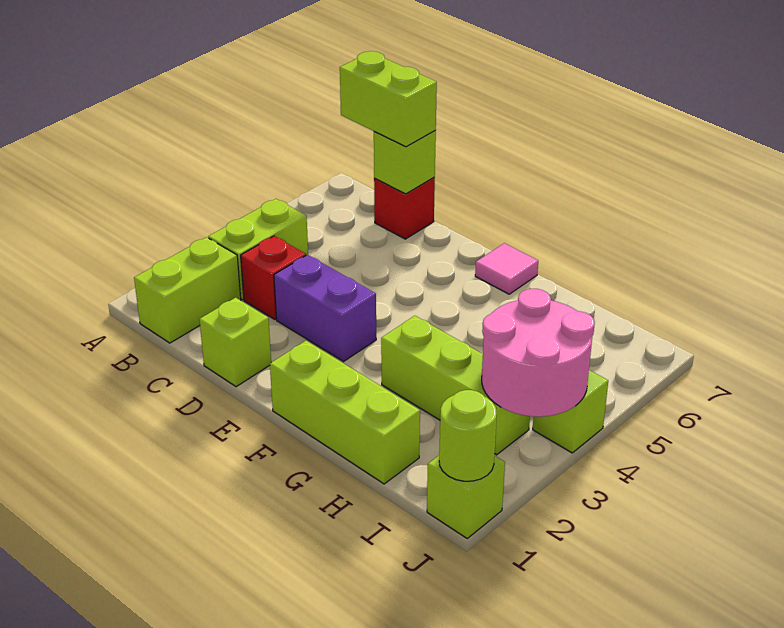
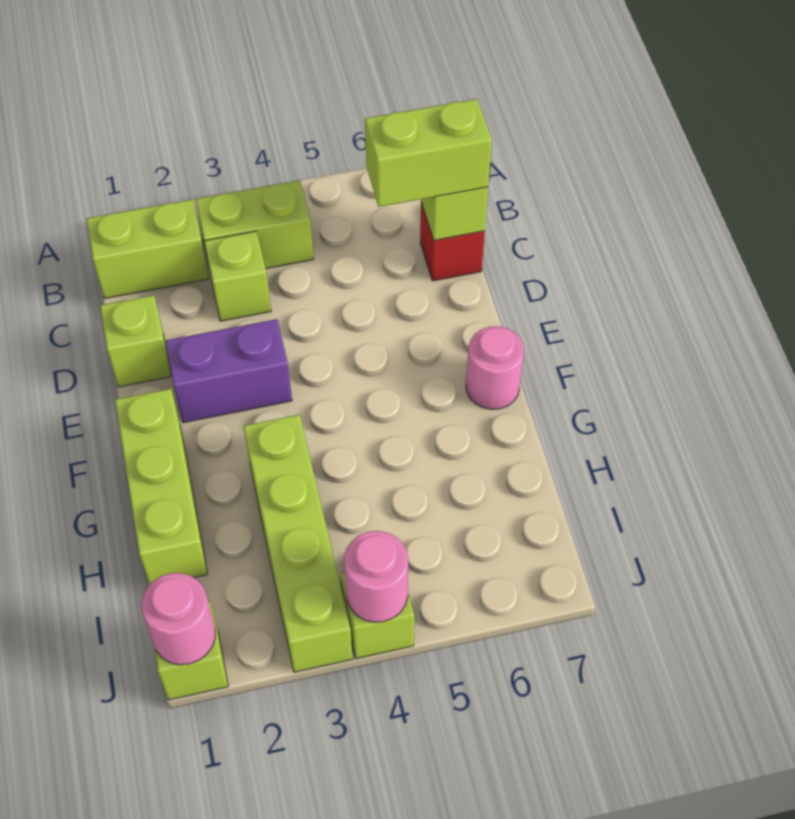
lime 1x2 brick [340,51,437,147] -> lime 1x2 brick turned to [365,99,492,207]
red 1x1 brick [241,236,306,320] -> lime 1x1 brick [204,231,271,321]
purple 1x2 brick [274,255,376,361] -> purple 1x2 brick turned to [166,319,292,423]
pink 1x1 tile [475,243,538,294] -> pink 1x1 round brick [466,326,524,409]
lime 1x3 brick [381,316,530,455] -> lime 1x4 brick [243,415,353,672]
pink 2x2 round brick [482,289,595,417] -> pink 1x1 round brick [344,531,408,622]
lime 1x1 round brick [439,390,497,481] -> pink 1x1 round brick [141,573,215,665]

